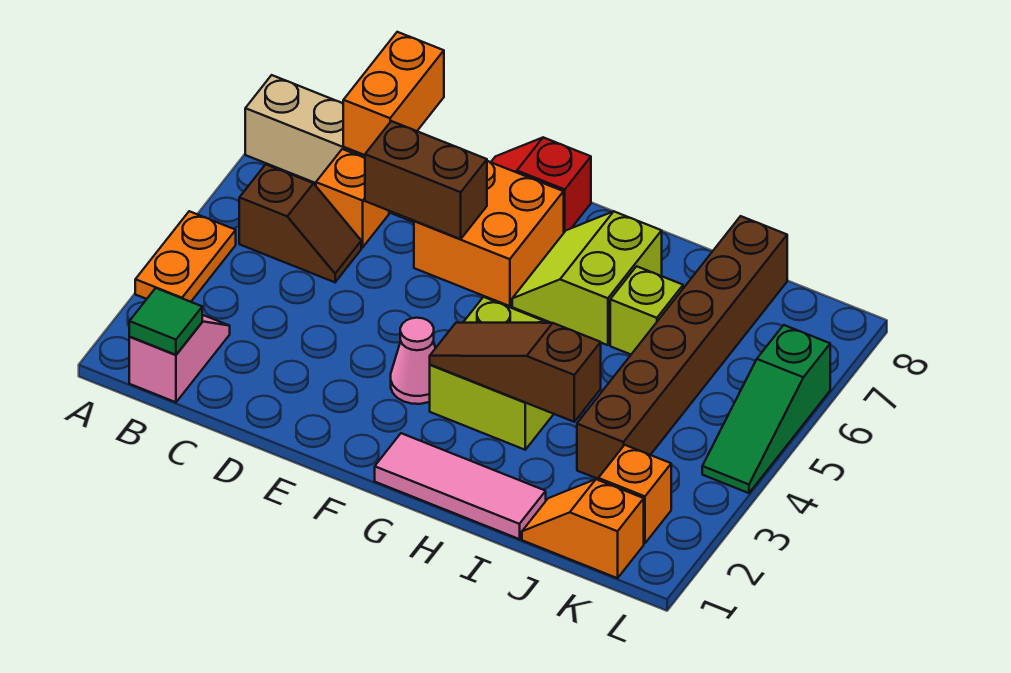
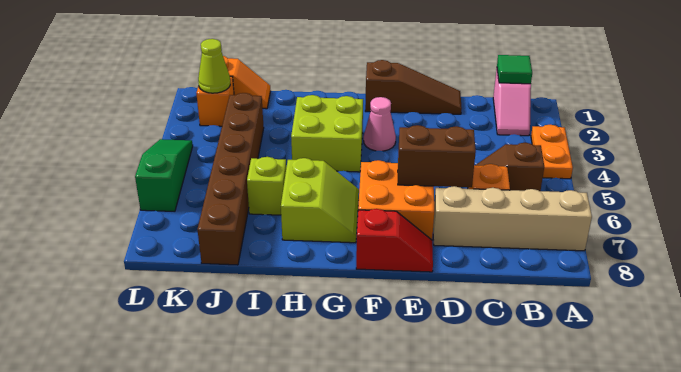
orange 1x2 brick [343,32,444,155] -> none
pink 1x3 tile [375,433,546,539] -> none
brown 1x3 slope [430,323,601,422] -> brown 1x3 slope moved to [365,60,462,114]
none -> lime 1x1 cone [198,39,230,93]

